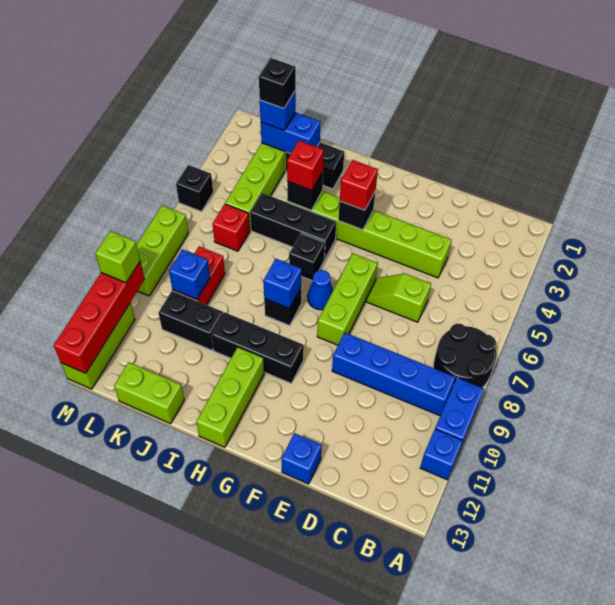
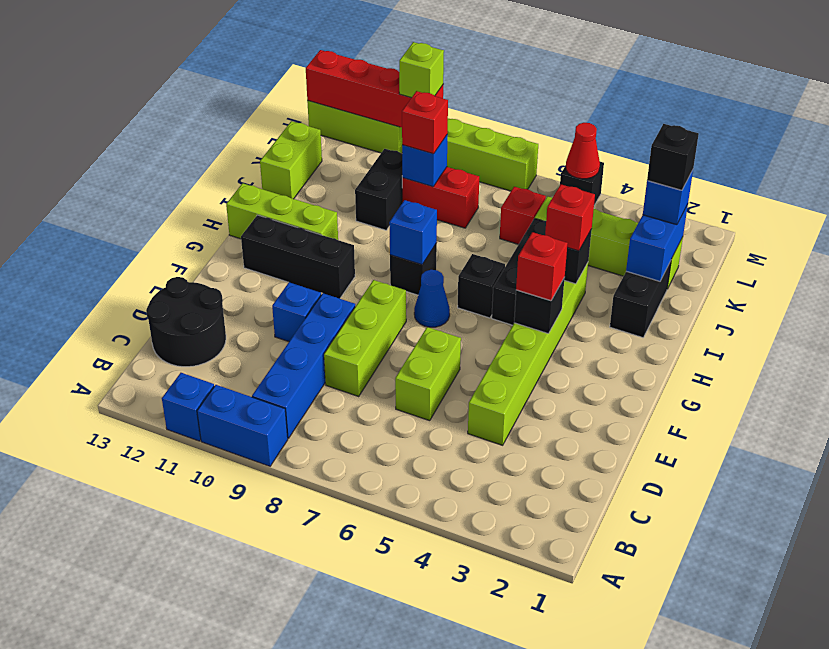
black 2x2 round brick [433,324,496,388] -> black 2x2 round brick moved to [146,277,226,367]
lime 1x2 slope [366,274,431,322] -> lime 1x2 brick [395,327,461,421]
blue 1x1 brick [281,433,322,484] -> blue 1x1 brick moved to [272,282,321,342]
lime 1x3 brick [317,254,378,345] -> lime 1x3 brick turned to [324,280,406,396]
black 1x3 brick [211,312,304,384] -> black 1x3 brick turned to [241,215,355,299]
none -> red 1x1 brick [402,91,448,154]
none -> red 1x1 cone [566,123,600,179]

